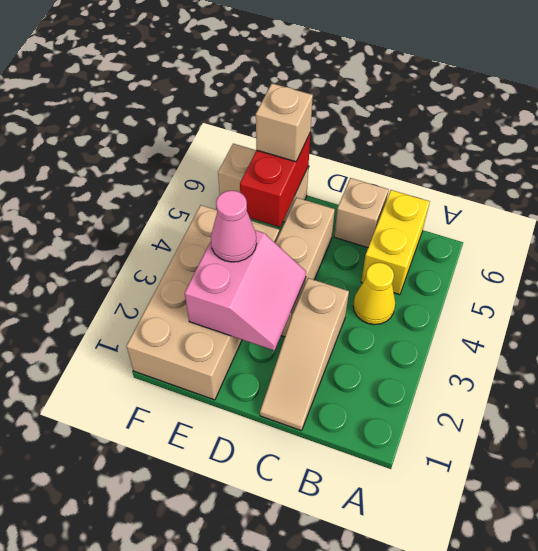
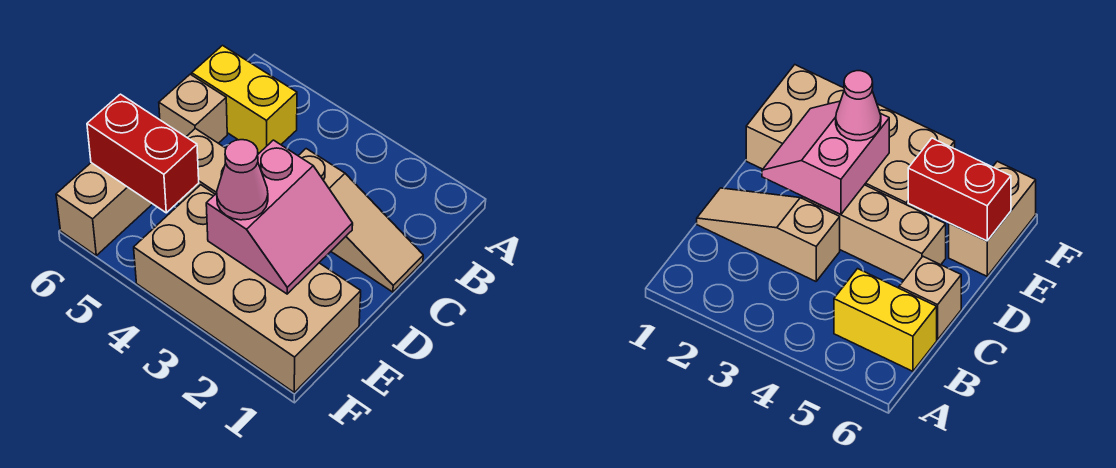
yellow 1x1 cone [353,263,395,325] -> none
pink 2x2 slope [185,230,306,351] -> pink 2x2 slope turned to [206,140,353,294]
tan 1x1 brick [256,84,313,162] -> none

